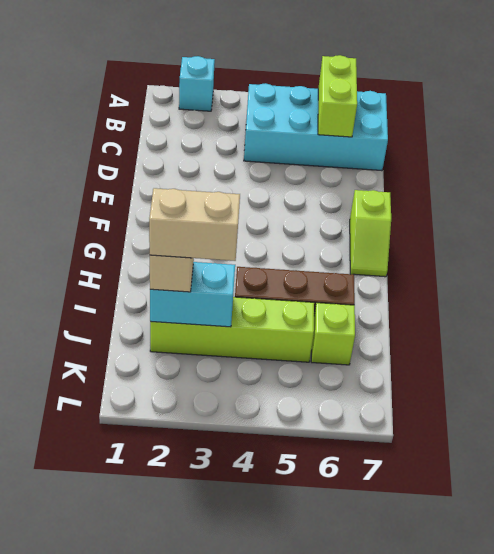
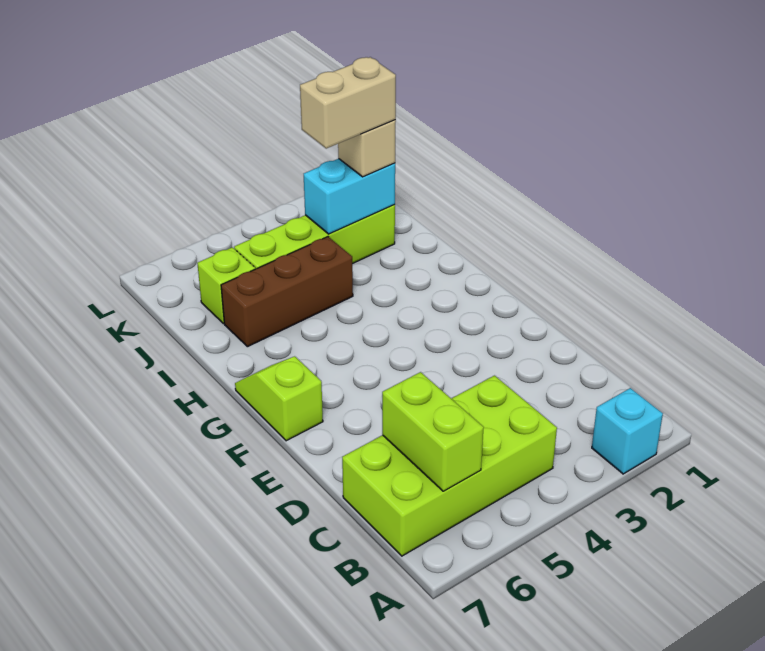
cyan 2x4 brick [244,83,388,171] -> lime 2x4 brick [342,376,557,556]

